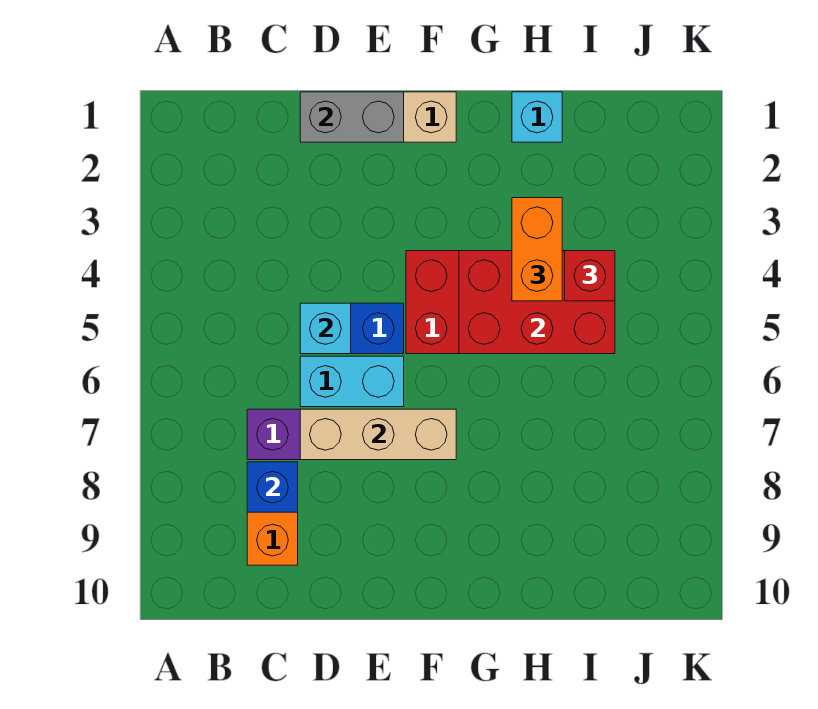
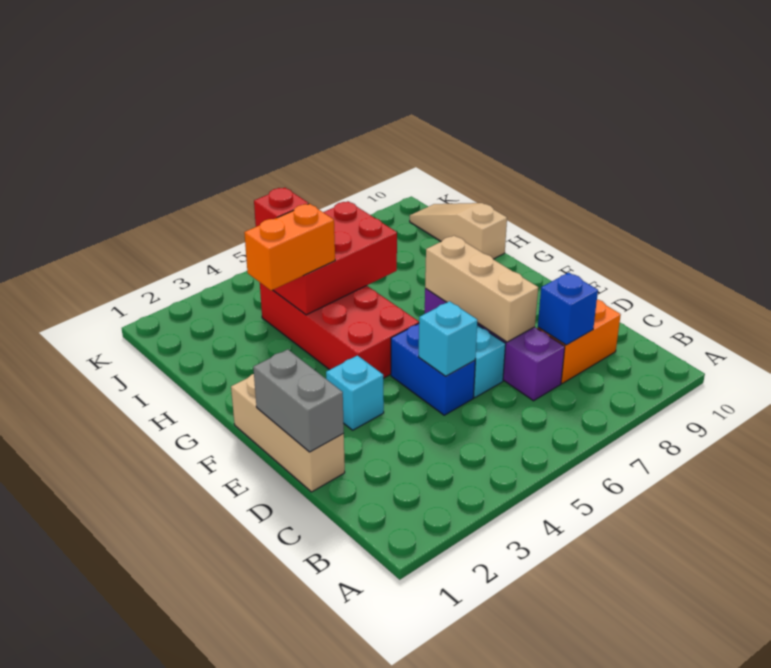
red 2x3 brick [459,251,615,354] -> red 2x3 brick turned to [273,201,397,315]
cyan 1x1 brick [512,92,562,142] -> cyan 1x1 brick moved to [326,355,384,430]
none -> tan 1x3 slope [410,203,507,259]

